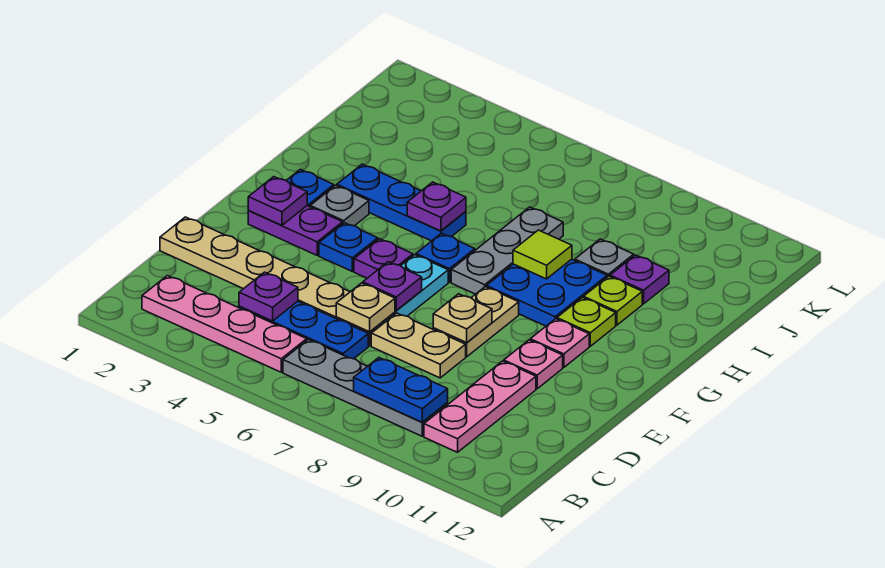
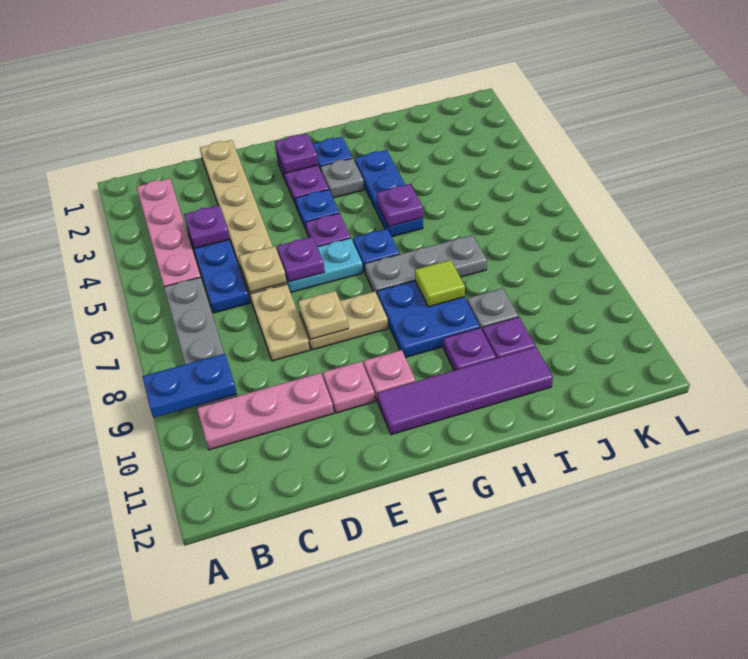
blue 1x2 plate [354,358,448,422] -> blue 1x2 plate turned to [142,354,237,418]
none -> purple 1x4 tile [377,347,553,435]
lime 1x1 plate [557,297,616,346] -> none
lime 1x1 plate [584,276,642,325] -> purple 1x1 plate [443,328,496,370]

